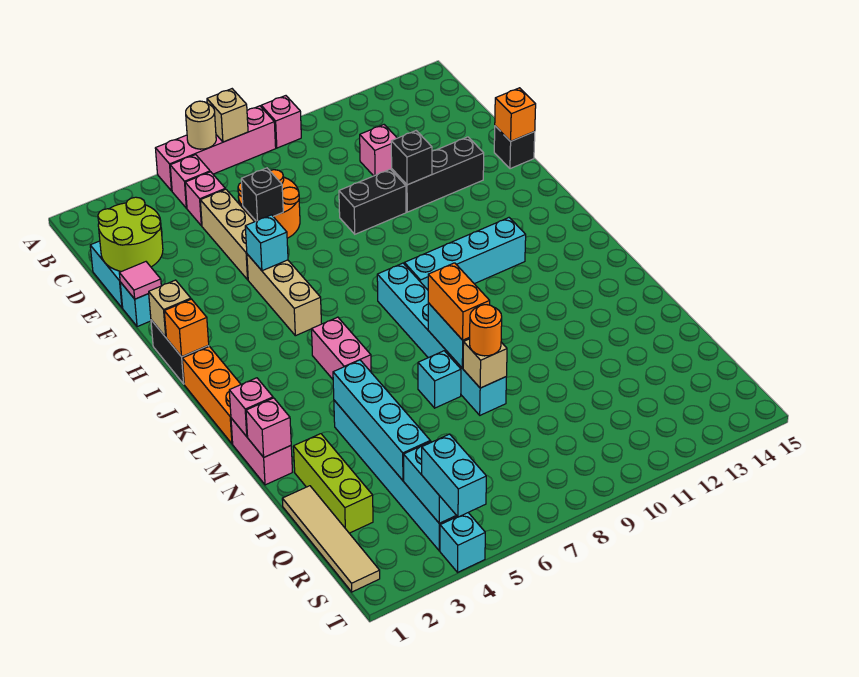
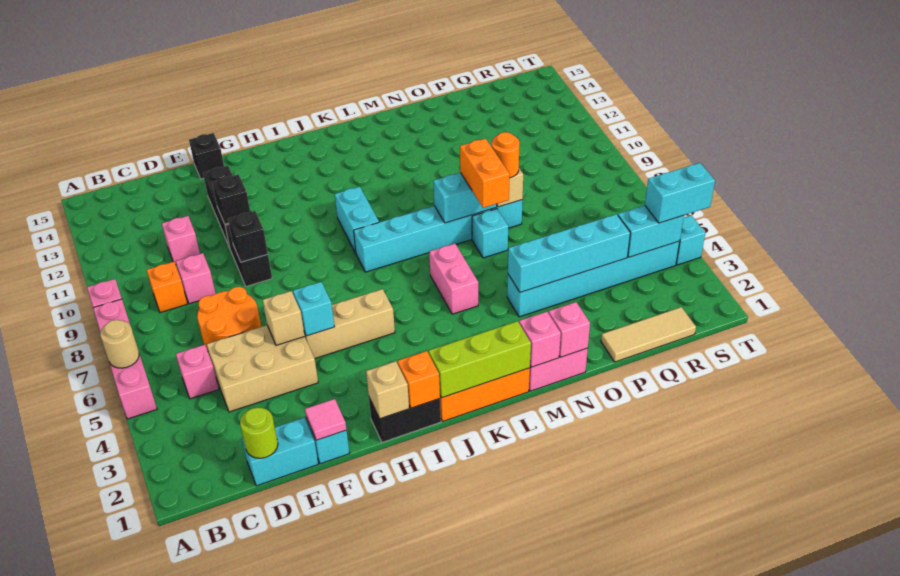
tan 1x1 brick [207,89,248,142] -> tan 1x1 brick moved to [263,291,305,345]
pink 1x1 brick [170,155,210,208] -> pink 1x1 brick moved to [176,253,216,304]
lime 2x2 round brick [98,197,163,272] -> lime 1x1 round brick [240,408,278,458]
tan 1x3 brick [200,189,254,280] -> tan 2x3 brick [207,325,318,412]
black 1x1 brick [241,168,283,221] -> black 1x1 brick moved to [228,211,268,262]
orange 1x1 brick [495,88,536,141] -> orange 1x1 brick moved to [147,262,187,313]
cyan 1x4 brick [404,218,526,290] -> cyan 1x2 brick [335,187,379,253]
pink 1x2 brick [312,317,371,379] -> pink 1x2 brick turned to [429,244,478,314]
orange 1x2 brick [428,263,490,340] -> orange 1x2 brick turned to [460,139,510,208]
lime 1x3 brick [294,434,373,533] -> lime 1x3 brick moved to [429,321,531,398]
tan 1x4 tile [282,486,380,592] -> tan 1x3 tile [601,307,696,362]

